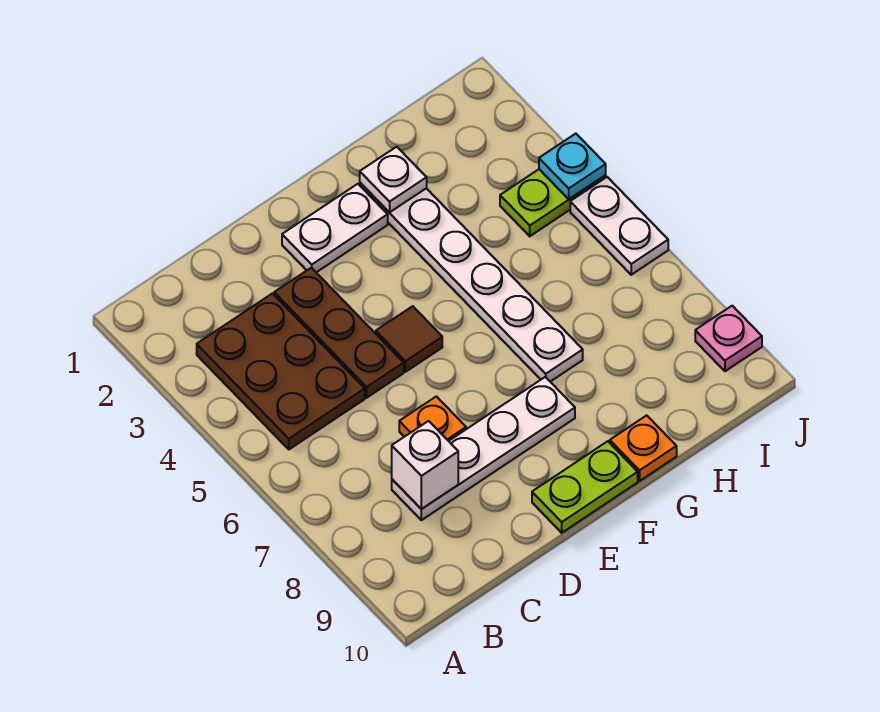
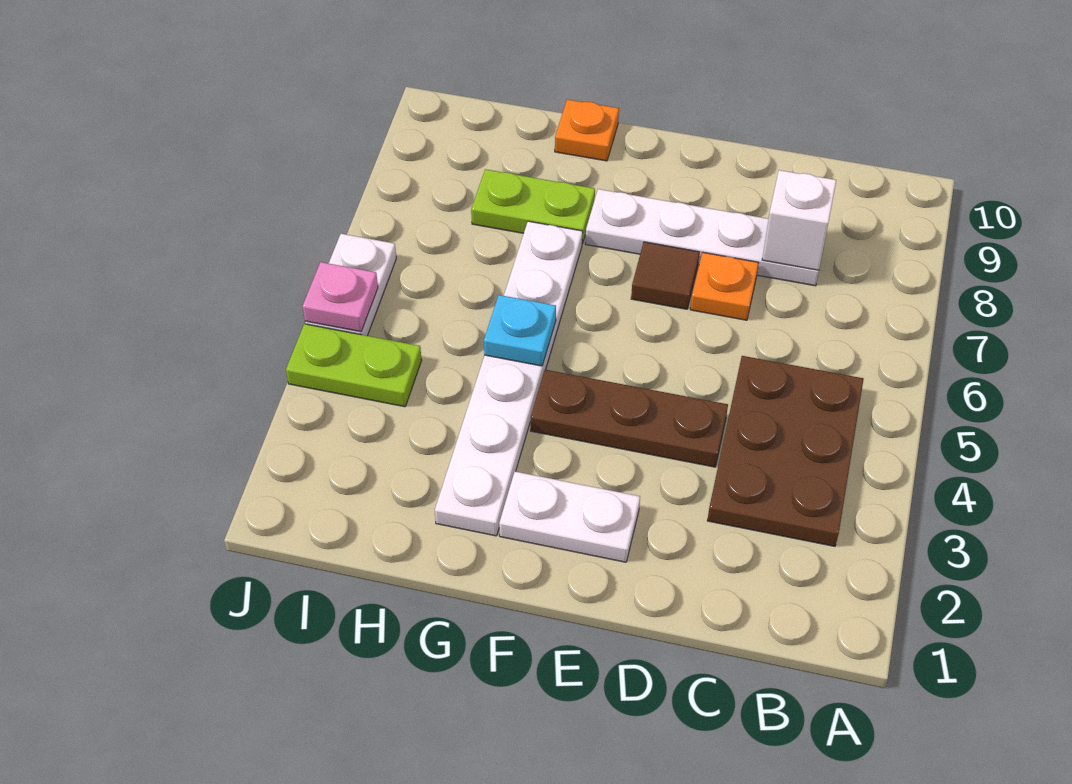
brown 1x3 plate [274,268,404,398] -> brown 1x3 plate turned to [531,370,728,467]
brown 1x1 tile [376,306,442,372] -> brown 1x1 tile moved to [631,242,699,309]
lime 1x2 plate [532,441,638,533] -> lime 1x2 plate moved to [471,169,595,244]
white 1x1 plate [360,147,427,212] -> none
cyan 1x1 plate [539,134,606,199] -> cyan 1x1 plate moved to [484,295,556,366]
pink 1x1 plate [695,306,762,371] -> pink 1x1 plate moved to [303,262,378,332]

